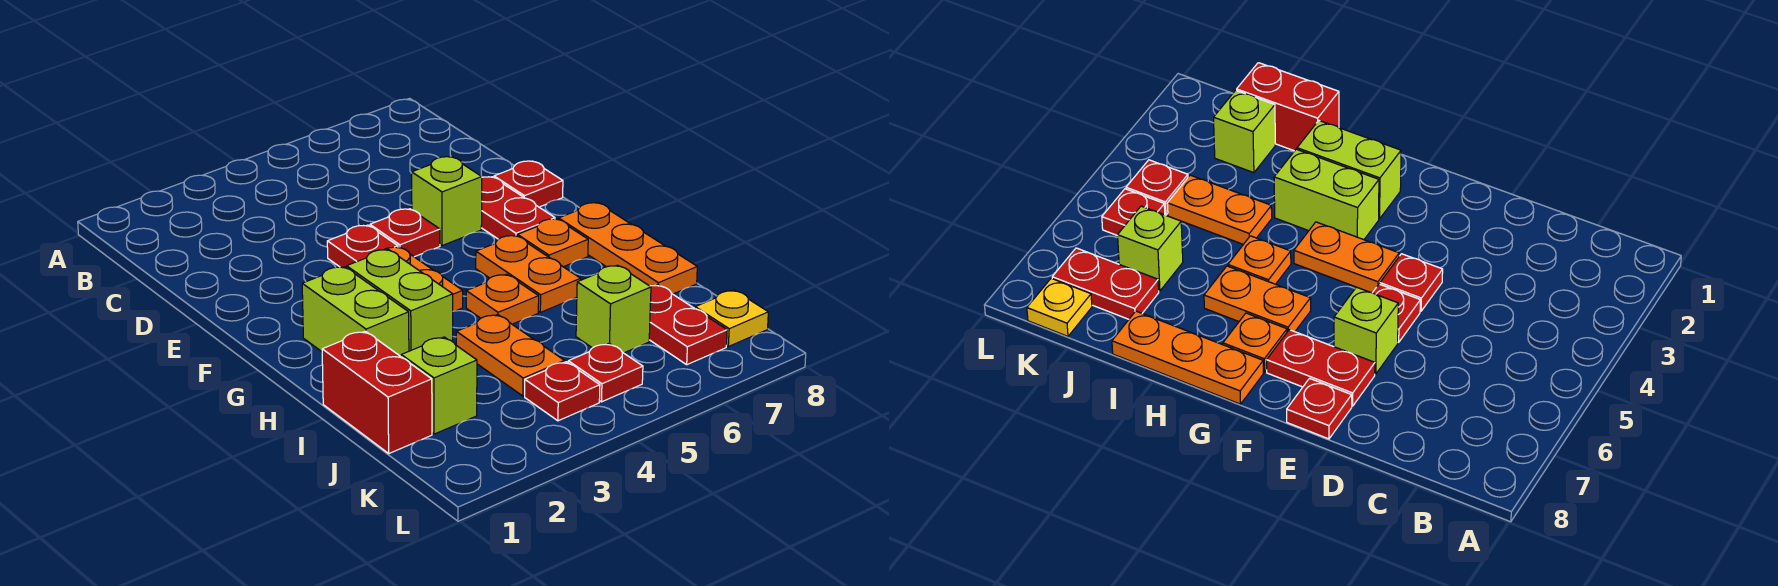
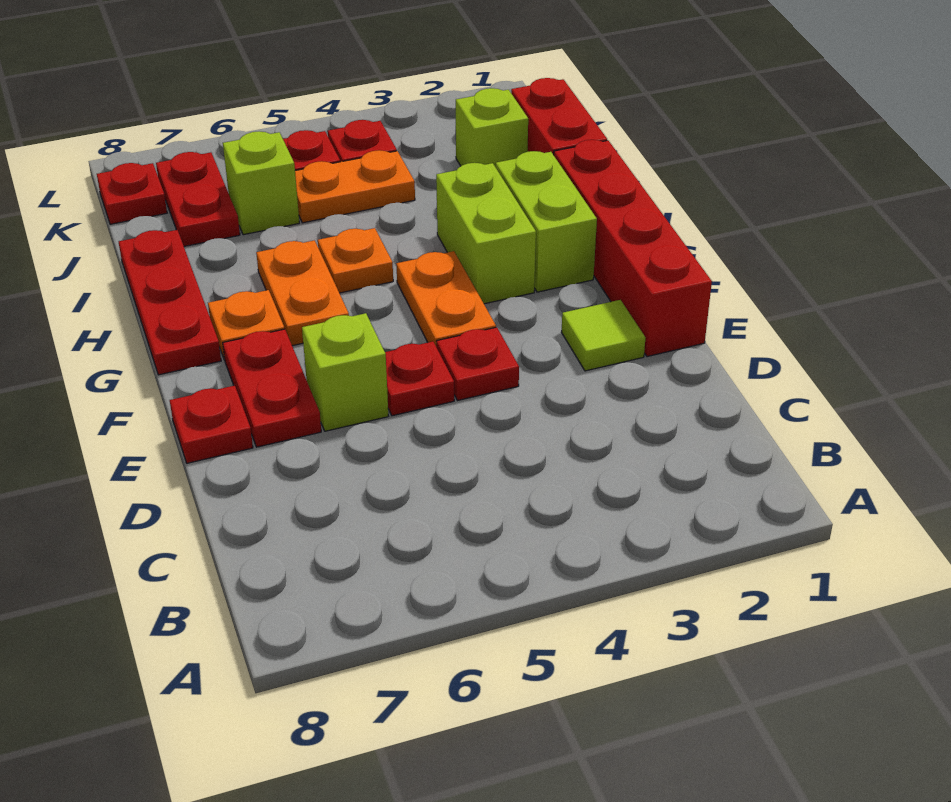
none -> red 1x4 brick [554,140,712,357]
none -> lime 1x1 tile [561,300,645,371]
orange 1x3 plate [559,203,697,294] -> red 1x3 plate [119,230,221,375]
orange 1x2 plate [456,315,565,396] -> orange 1x2 plate turned to [295,150,415,223]
yellow 1x1 plate [695,290,768,347] -> red 1x1 plate [97,163,167,224]

